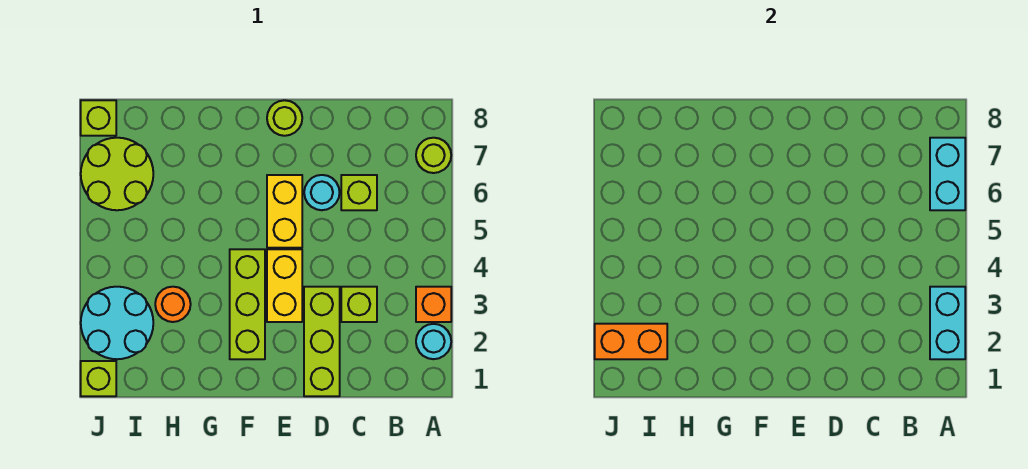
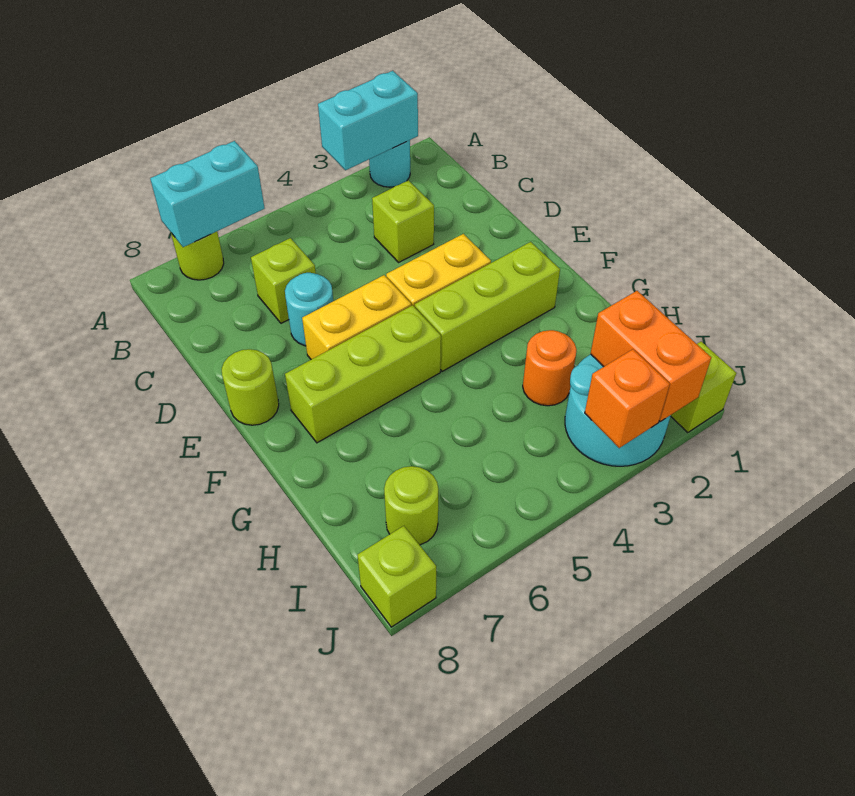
orange 1x1 brick [416,287,451,322] -> orange 1x1 brick moved to [585,349,670,448]
lime 1x3 brick [304,287,340,396] -> lime 1x3 brick moved to [285,305,441,443]
lime 2x2 round brick [81,138,153,210] -> lime 1x1 round brick [384,466,438,545]

